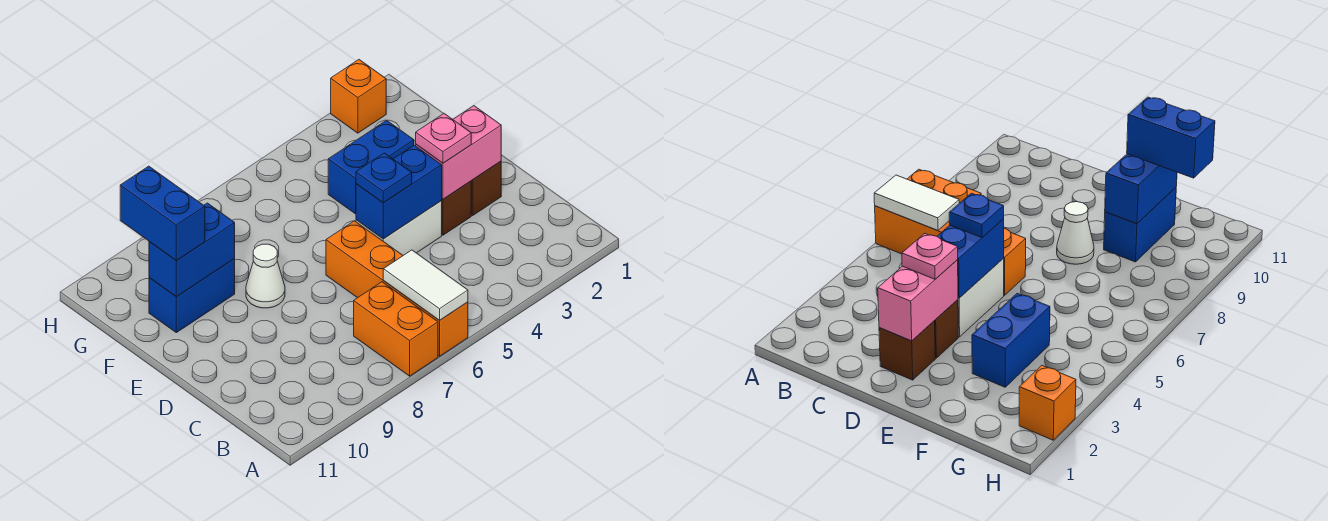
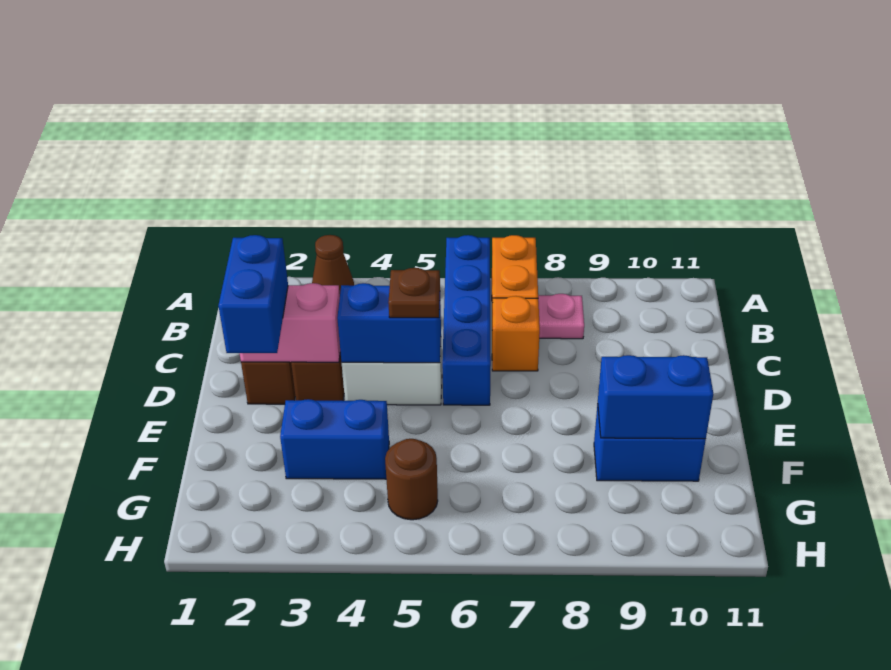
none -> brown 1x1 cone [312,235,354,294]
orange 1x4 brick [326,221,468,356] -> blue 1x4 brick [442,235,491,405]
white 1x2 tile [383,250,468,320] -> none
pink 1x1 plate [416,114,471,163] -> pink 1x1 plate moved to [538,294,584,339]
blue 1x1 plate [356,153,412,203] -> brown 1x1 plate [388,268,440,318]
white 1x1 cone [246,244,285,308] -> none
blue 1x2 brick [120,166,205,260] -> blue 1x2 brick moved to [218,235,288,353]
none -> brown 1x1 round brick [385,439,438,520]
orange 1x1 brick [331,60,386,133] -> orange 1x1 brick moved to [492,296,540,371]

